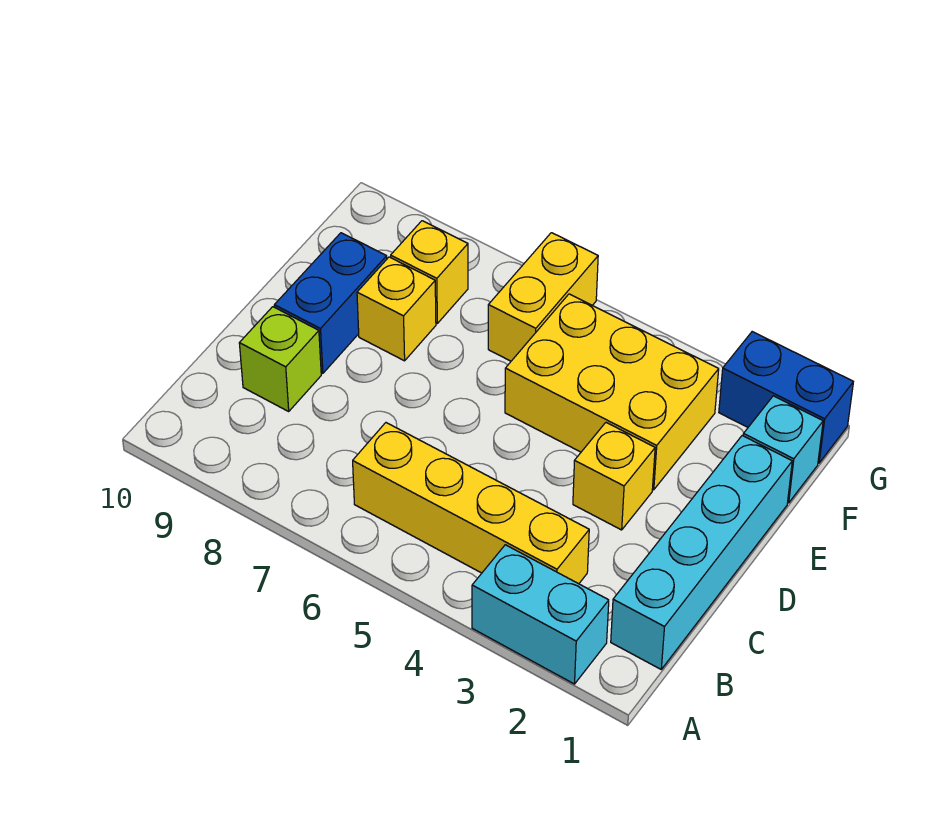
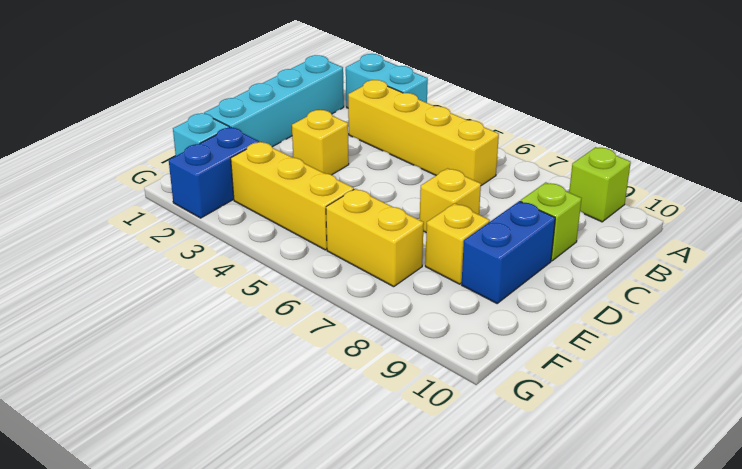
none -> lime 1x1 brick [569,147,631,222]
yellow 2x3 brick [505,294,719,490] -> yellow 1x3 brick [231,142,354,250]
yellow 1x2 brick [488,233,598,361] -> yellow 1x2 brick turned to [326,189,424,287]
yellow 1x1 brick [391,221,468,323] -> yellow 1x1 brick moved to [420,168,481,232]
blue 1x2 brick [719,332,853,463] -> blue 1x2 brick turned to [169,128,259,218]

